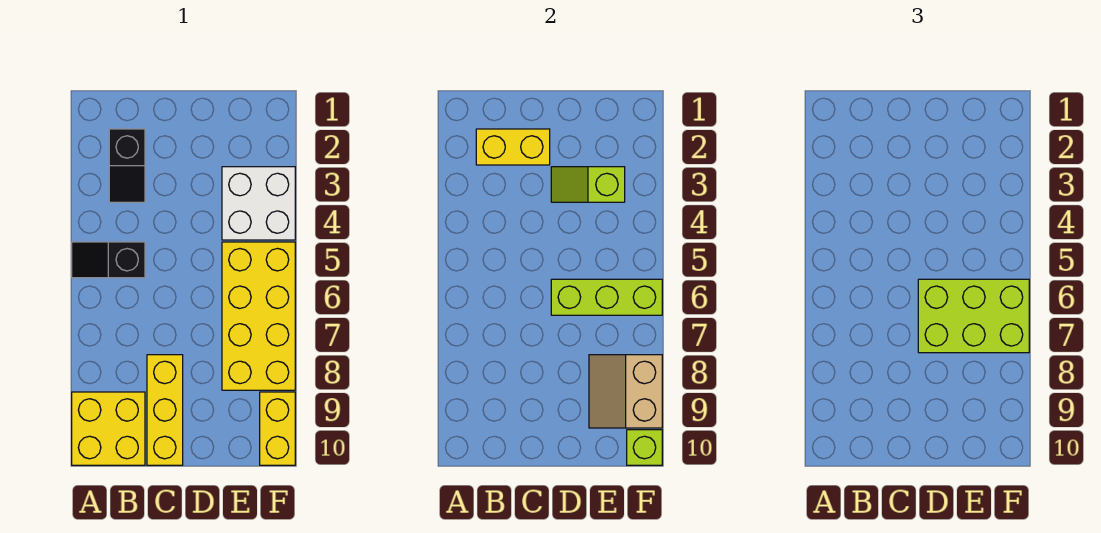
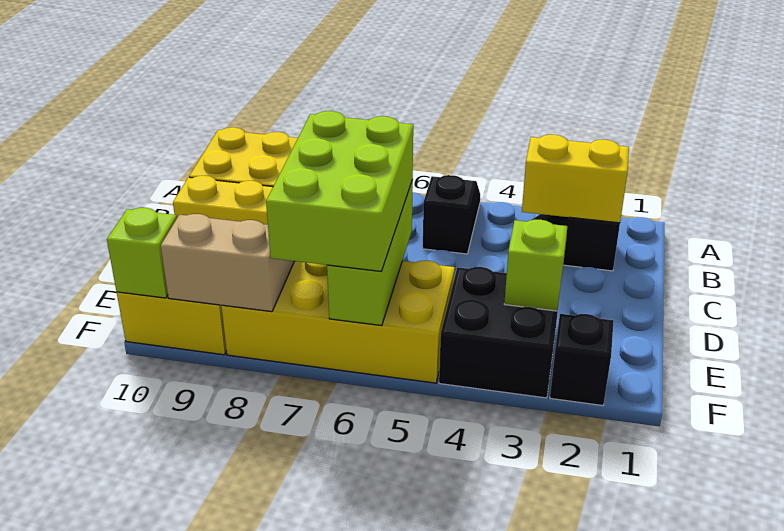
yellow 1x2 brick [476,129,550,165] -> yellow 1x2 brick turned to [522,135,629,223]
white 2x2 brick [222,167,295,240] -> black 2x2 brick [439,267,560,398]
none -> black 1x1 brick [550,314,614,405]

